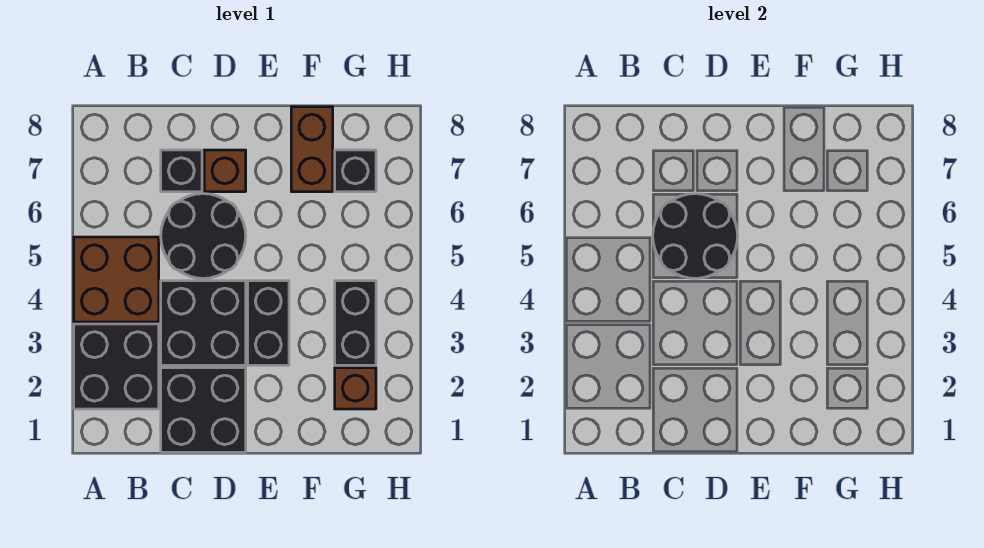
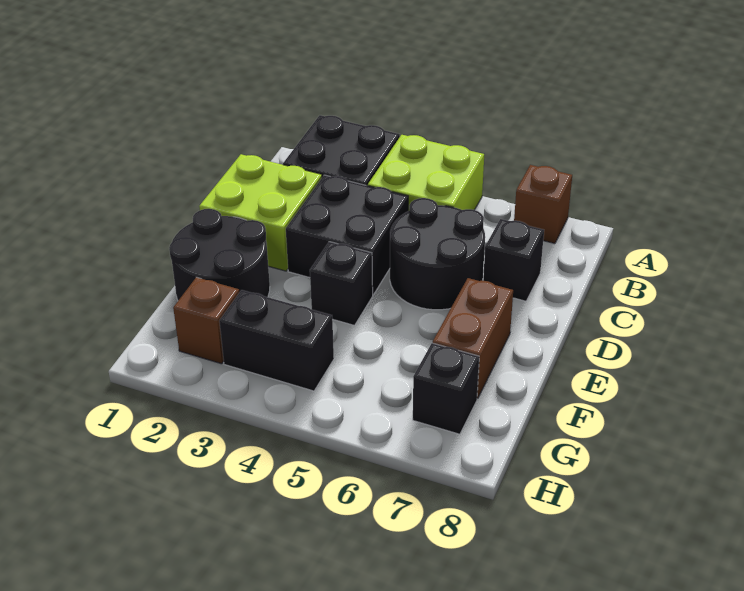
brown 2x2 brick [74,237,159,322] -> lime 2x2 brick [368,135,484,211]
black 2x2 brick [161,368,246,452] -> lime 2x2 brick [199,154,322,271]
black 2x2 round brick [653,194,738,278] -> black 2x2 round brick moved to [169,209,270,300]
brown 1x1 brick [204,150,246,192] -> brown 1x1 brick moved to [514,165,572,243]
black 1x2 brick [248,281,289,365] -> black 1x1 brick [310,242,373,325]
brown 1x2 brick [291,107,333,192] -> brown 1x2 brick turned to [433,278,513,399]

